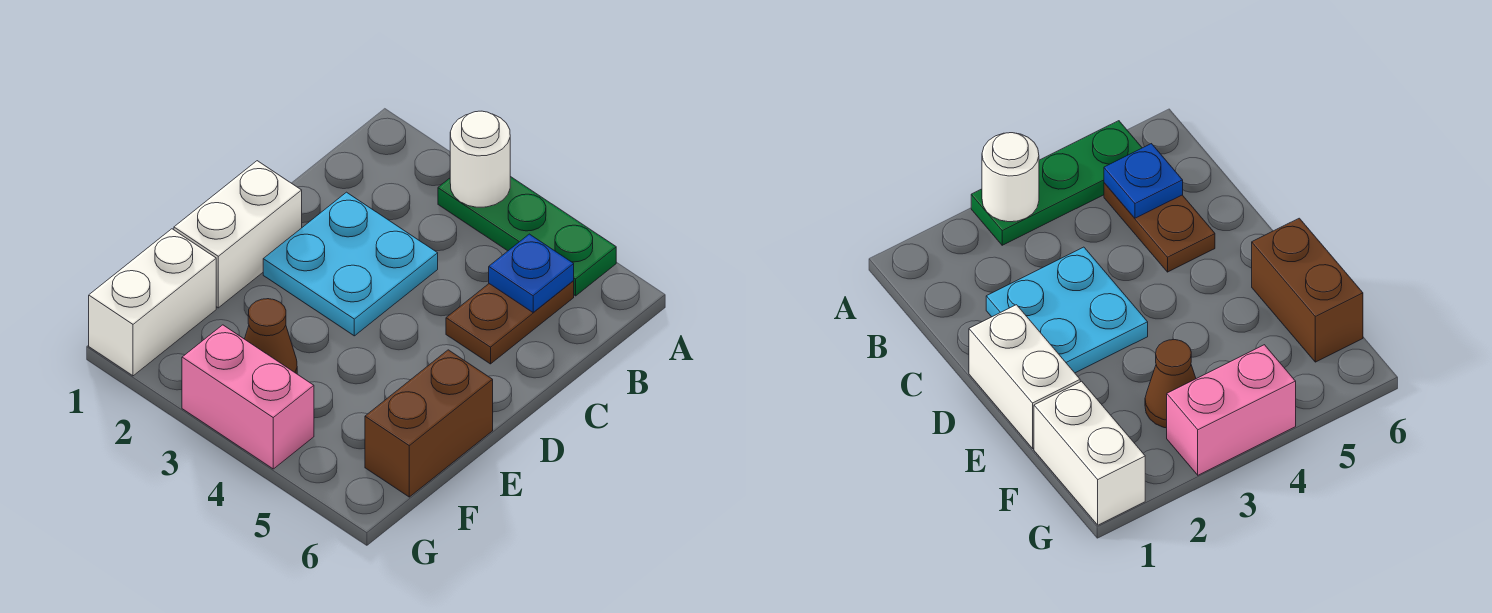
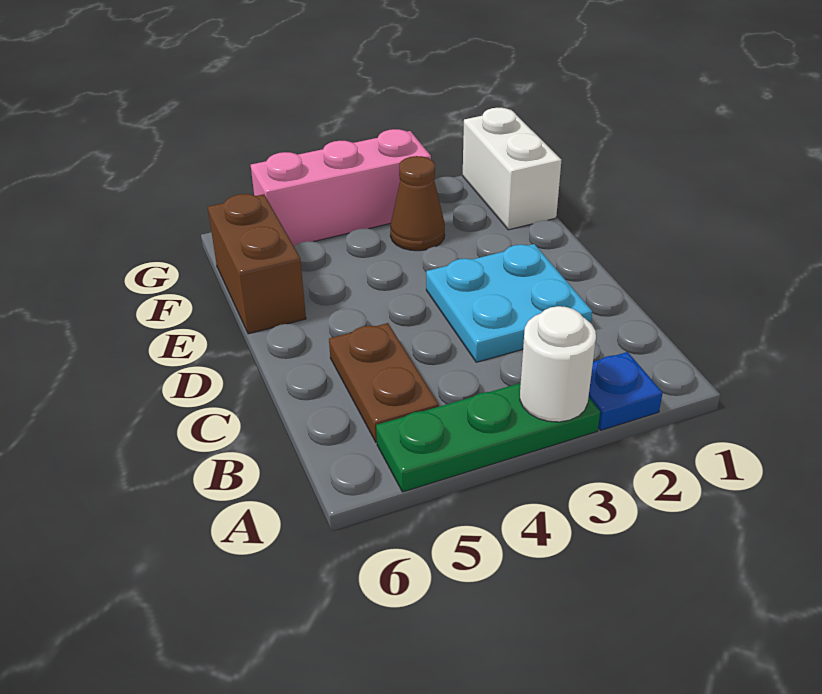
blue 1x1 plate [489,234,574,312] -> blue 1x1 plate moved to [589,352,662,430]
white 1x2 brick [174,161,302,308] -> none
pink 1x2 brick [182,325,314,469] -> pink 1x3 brick [251,129,431,246]

